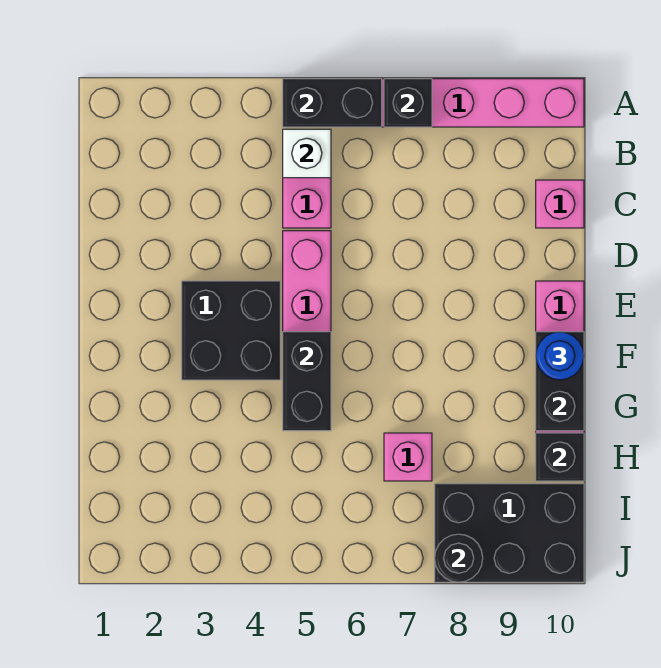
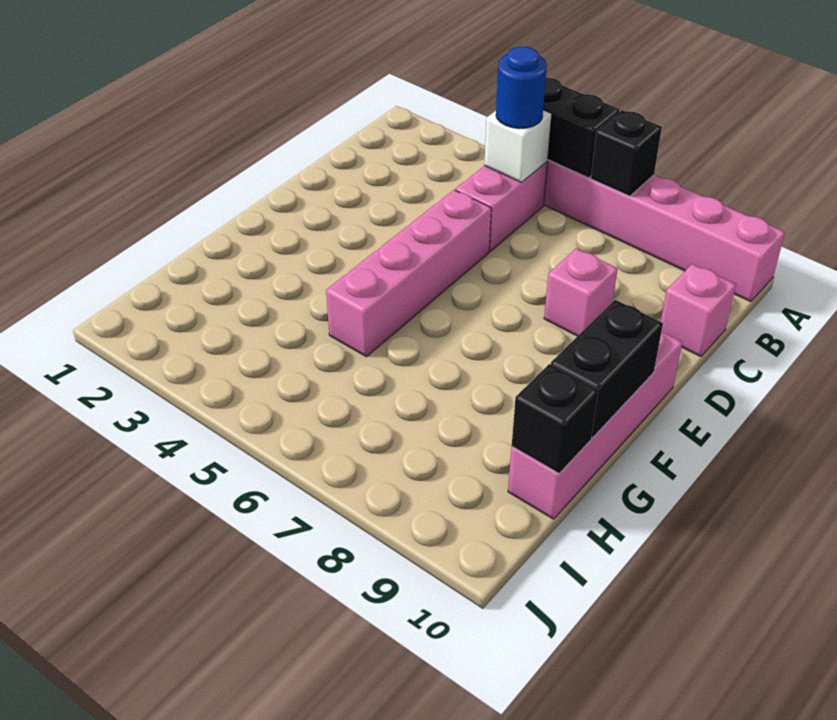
black 2x2 brick [182,281,280,380] -> none
black 1x2 brick [283,332,331,431] -> none
blue 1x1 round brick [536,332,584,380] -> blue 1x1 round brick moved to [496,47,547,129]
pink 1x1 brick [384,433,432,481] -> pink 1x1 brick moved to [544,248,618,336]
black 2x3 brick [435,484,584,582] -> none
black 1x1 round brick [435,534,483,582] -> none

